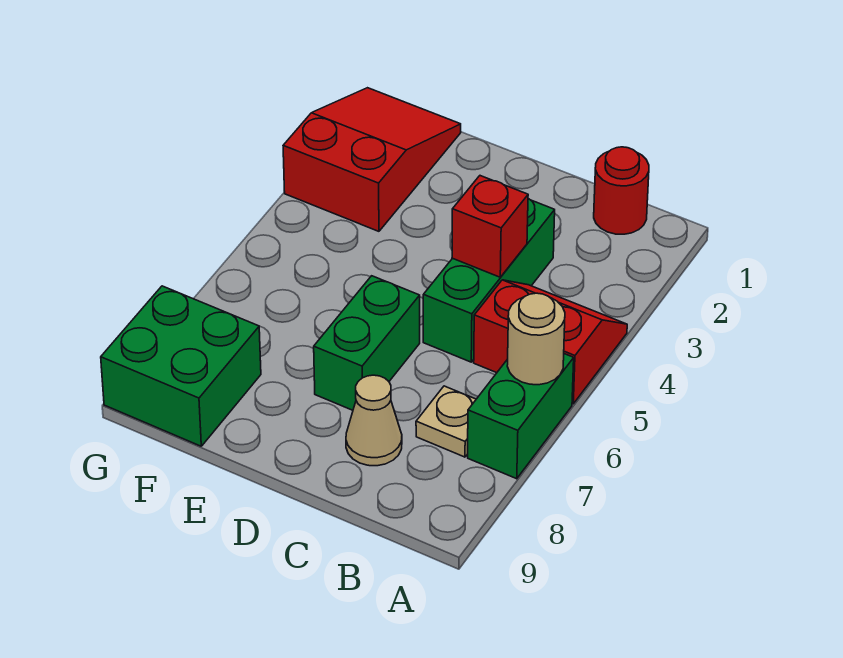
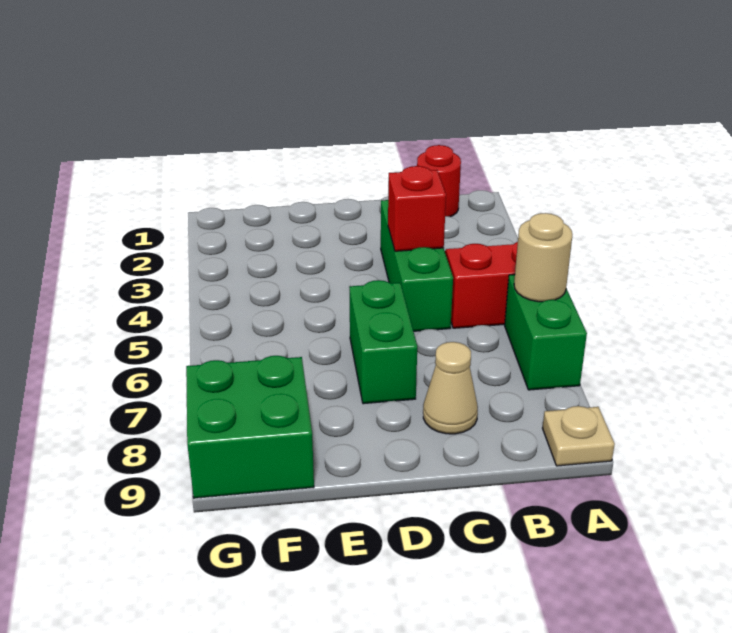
tan 1x1 plate [416,386,476,457] -> tan 1x1 plate moved to [543,406,615,466]
red 2x3 slope [283,88,461,231] -> none

